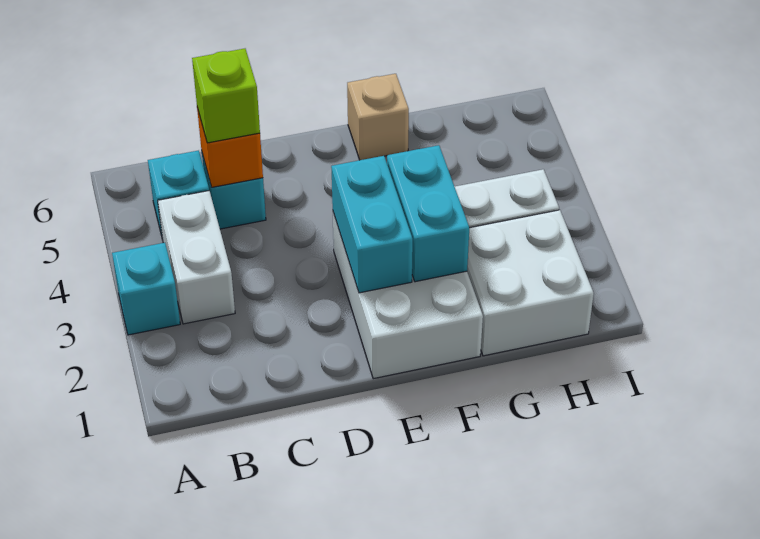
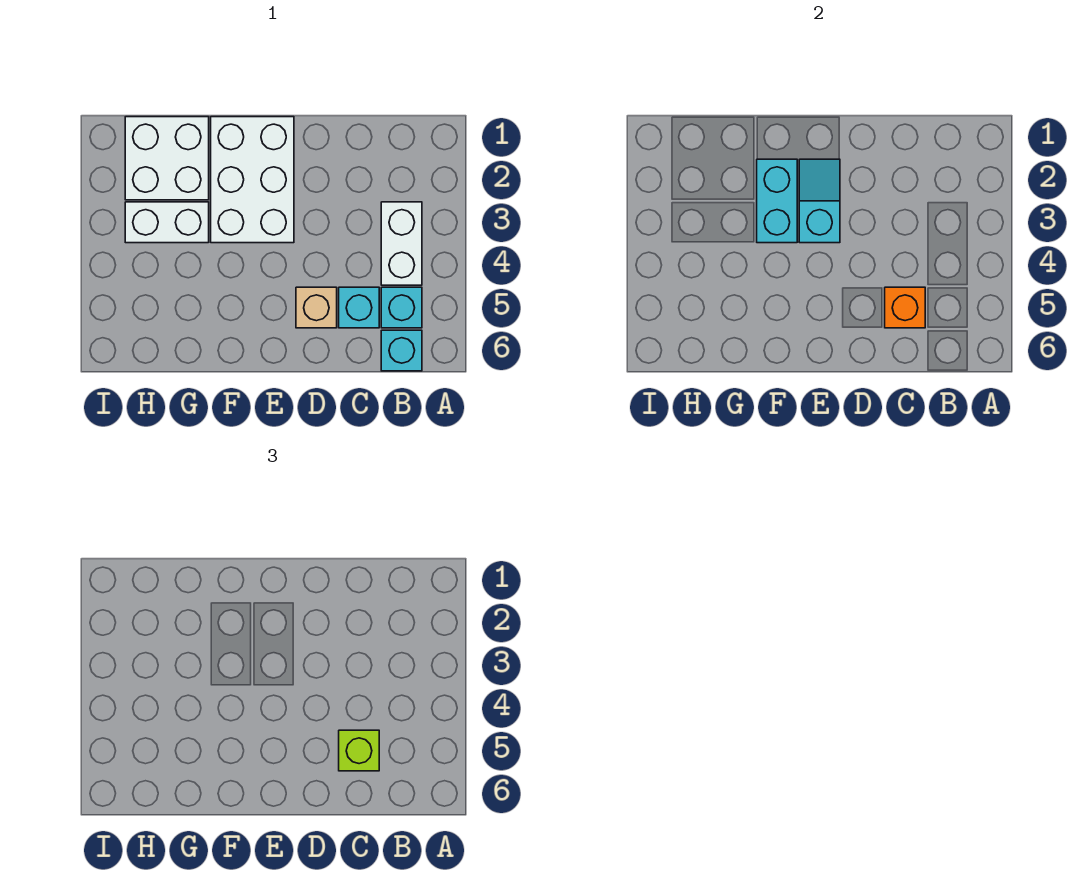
cyan 1x1 brick [112,243,180,335] -> cyan 1x1 brick moved to [381,330,422,371]
cyan 1x2 brick [331,156,413,293] -> cyan 1x2 slope [799,159,840,243]
tan 1x1 brick [347,74,409,160] -> tan 1x1 brick moved to [296,287,337,328]

